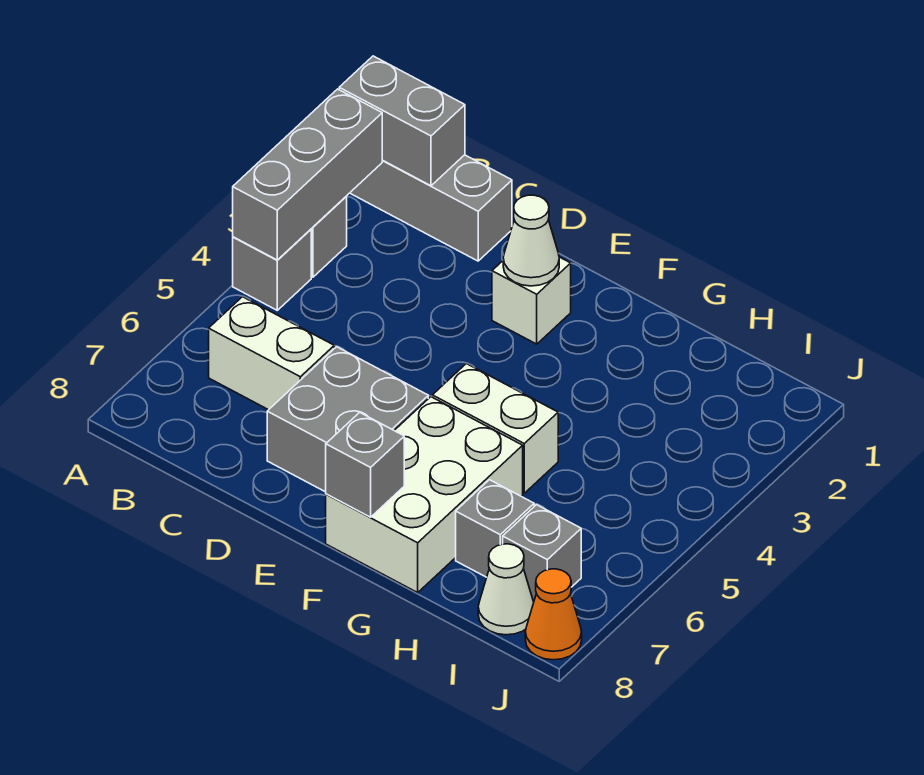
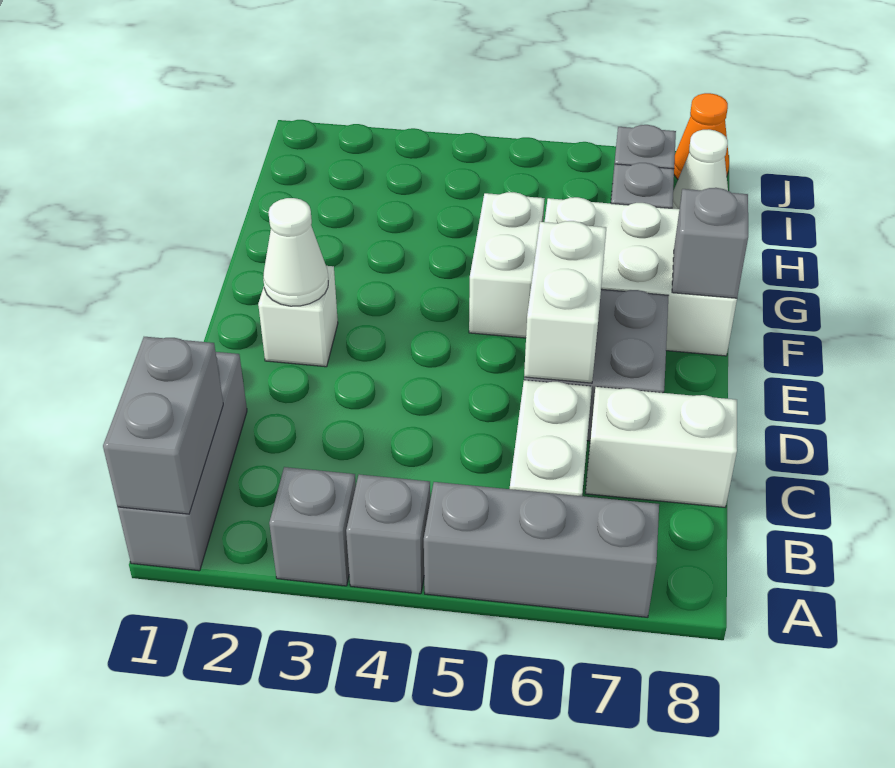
grey 1x3 brick [233,89,382,260] -> grey 1x3 brick moved to [424,482,659,617]
none -> white 1x2 brick [585,387,737,507]
none -> white 1x2 brick [524,221,606,383]

